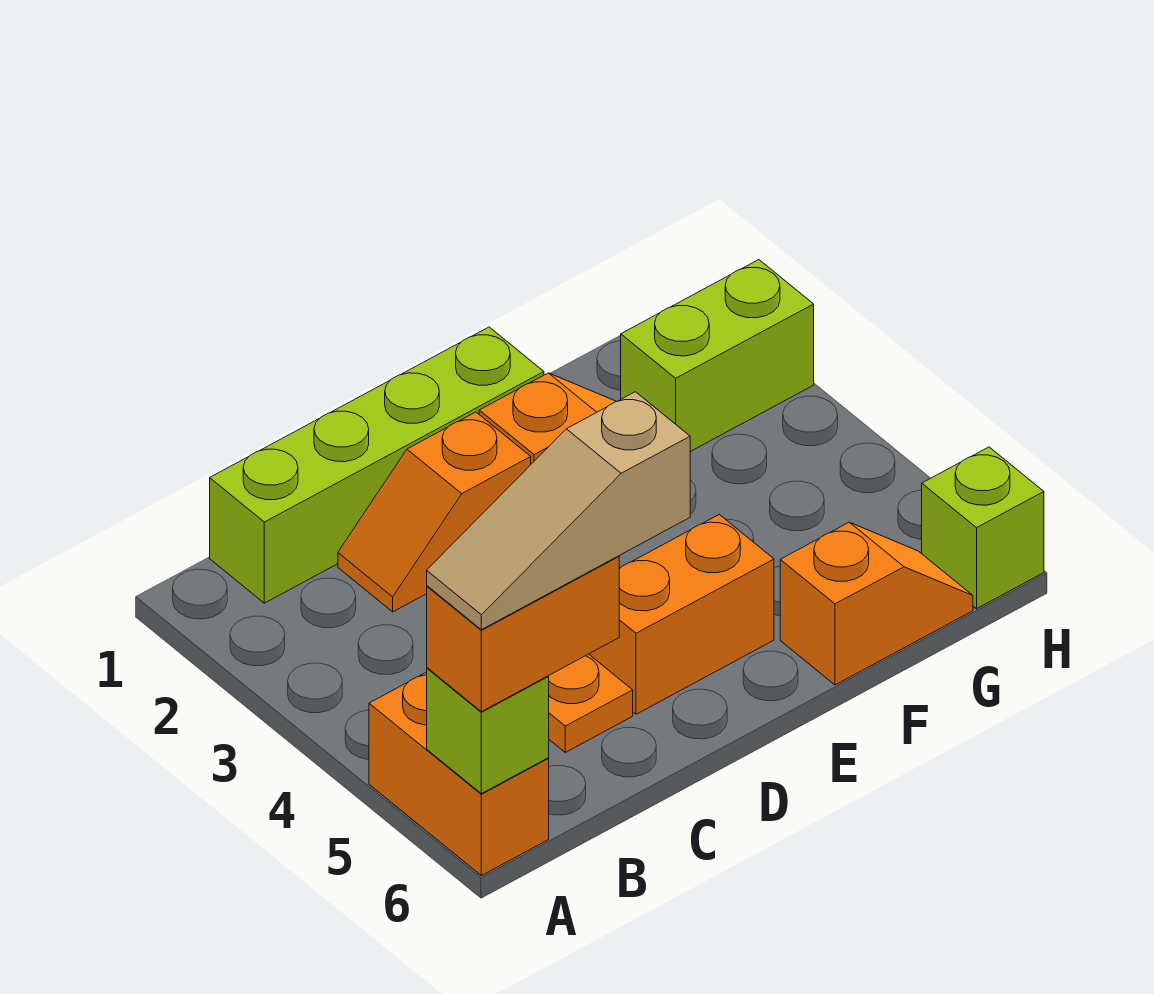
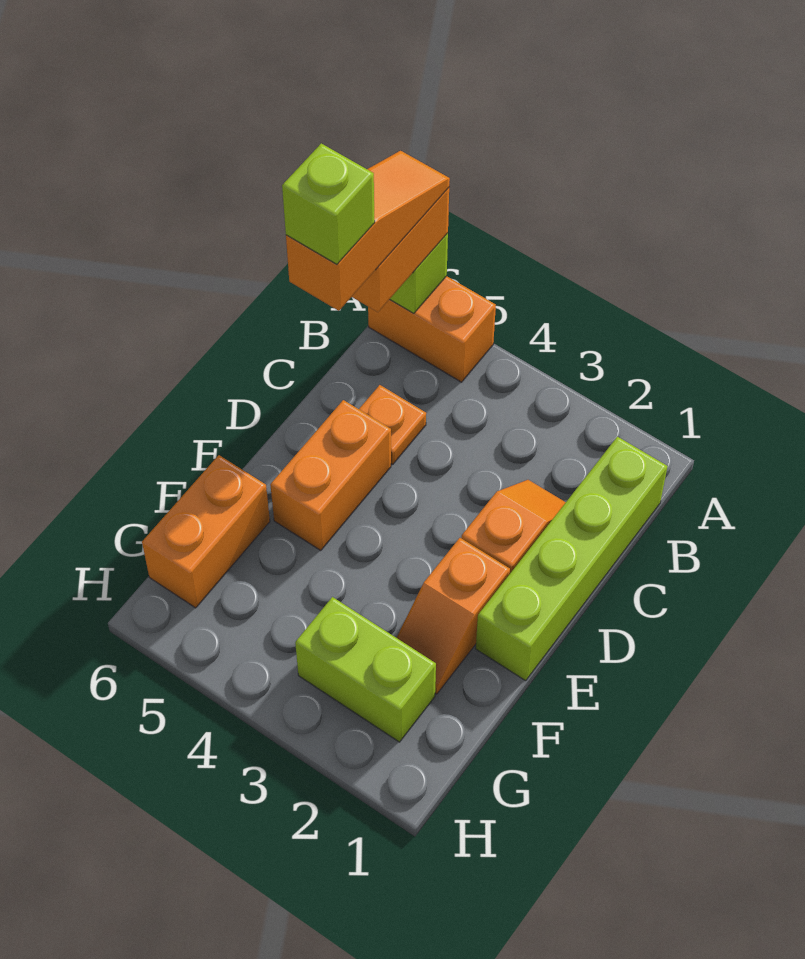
tan 1x3 slope [427,392,690,630] -> orange 1x3 slope [286,151,450,311]
orange 1x2 slope [780,522,973,685] -> orange 1x2 brick [142,455,270,608]
lime 1x2 brick [621,260,814,452] -> lime 1x2 brick turned to [295,597,436,742]
lime 1x1 brick [922,447,1044,609] -> lime 1x1 brick moved to [282,143,375,264]

